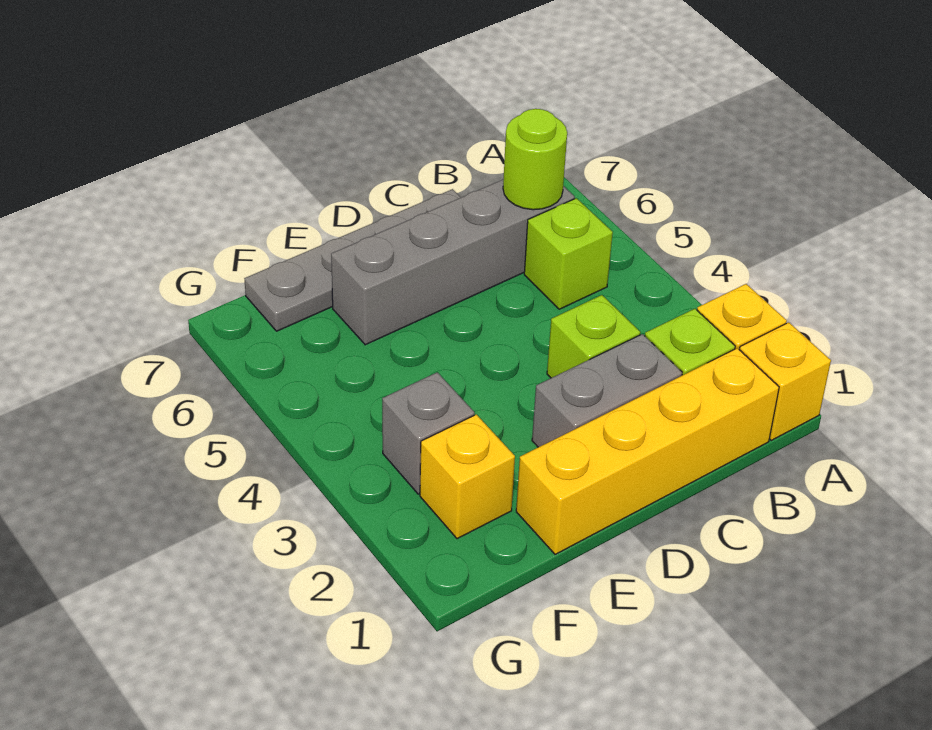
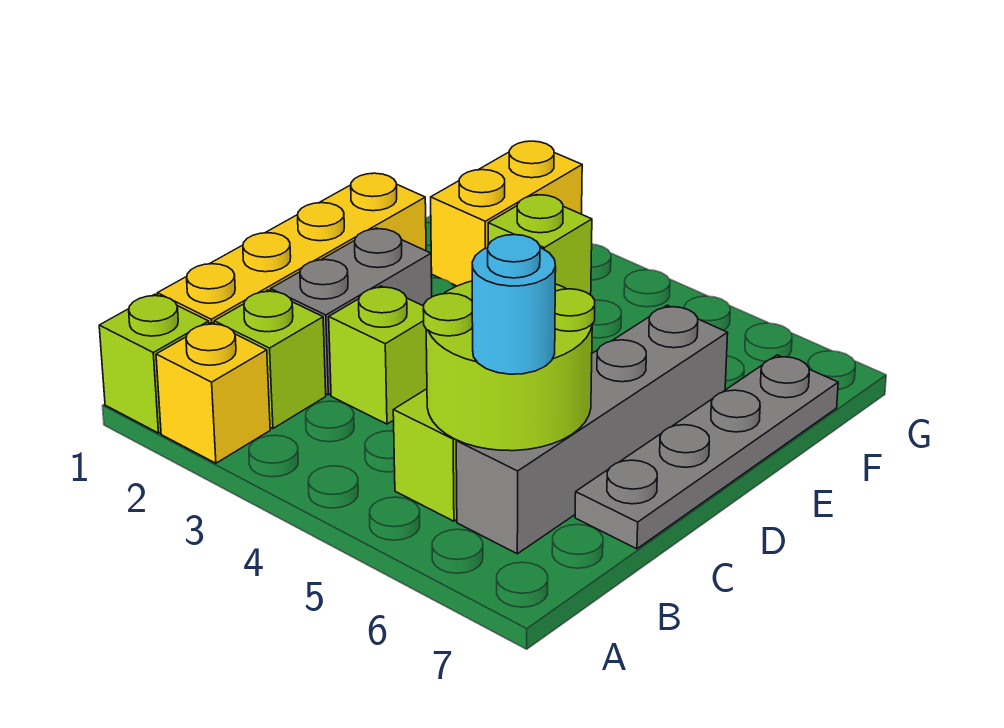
yellow 1x1 brick [739,322,831,440] -> lime 1x1 brick [99,294,209,433]
lime 1x1 round brick [503,109,567,210] -> lime 2x2 round brick [423,281,595,451]
none -> cyan 1x1 round brick [472,235,556,374]
yellow 1x1 brick [420,414,515,539] -> yellow 1x2 brick [431,141,582,286]
grey 1x1 brick [382,372,475,494] -> lime 1x1 brick [488,195,592,295]

